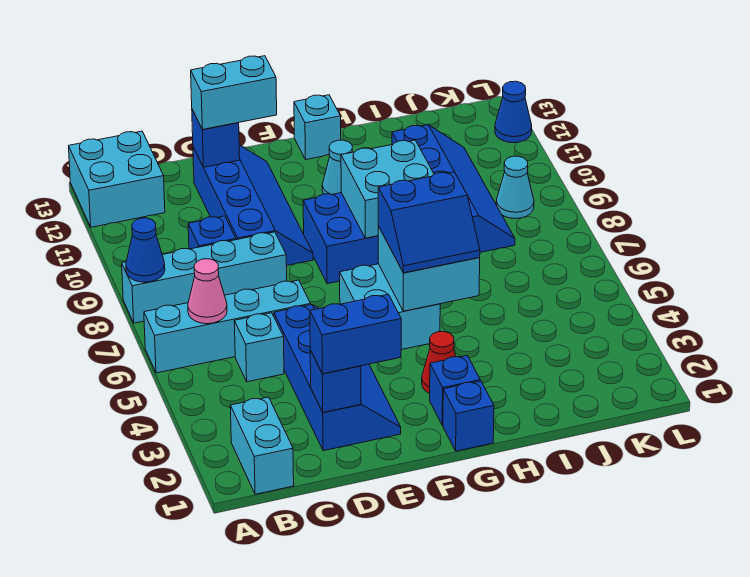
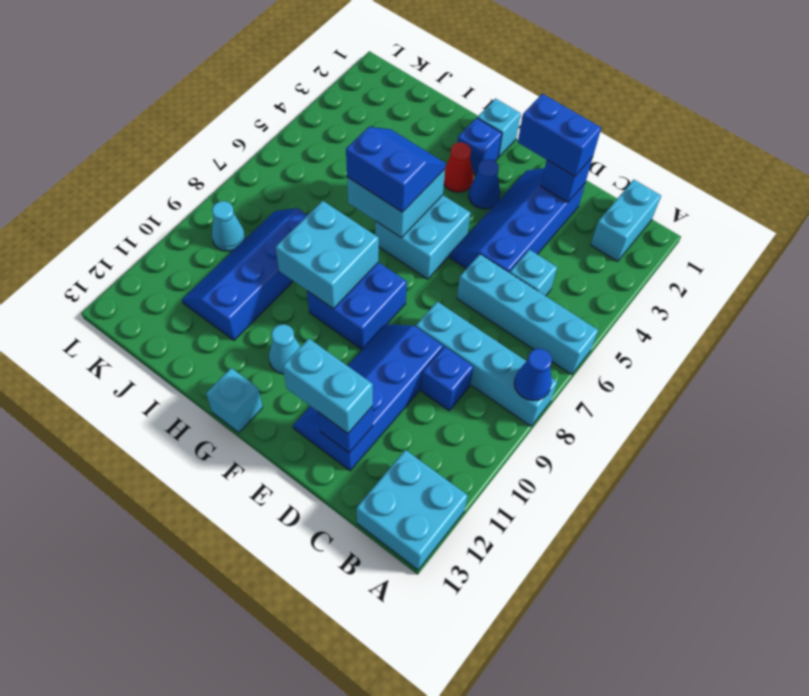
pink 1x1 cone [188,259,227,324] -> none
blue 1x1 brick [443,381,494,451] -> cyan 1x1 brick [477,99,521,157]
blue 1x1 cone [495,81,532,143] -> blue 1x1 cone moved to [469,159,500,209]

